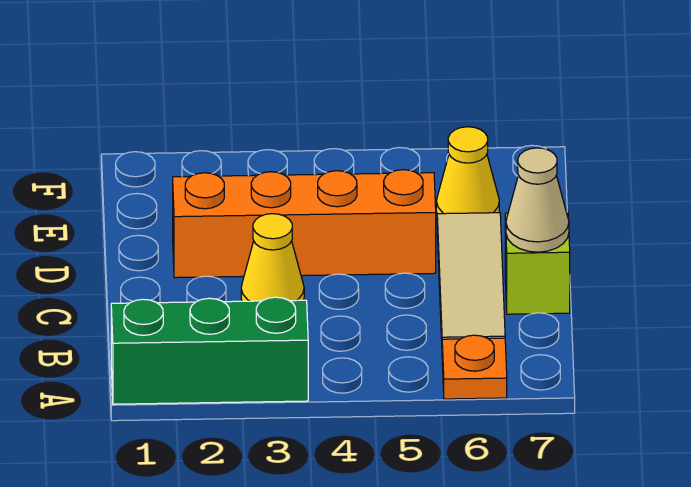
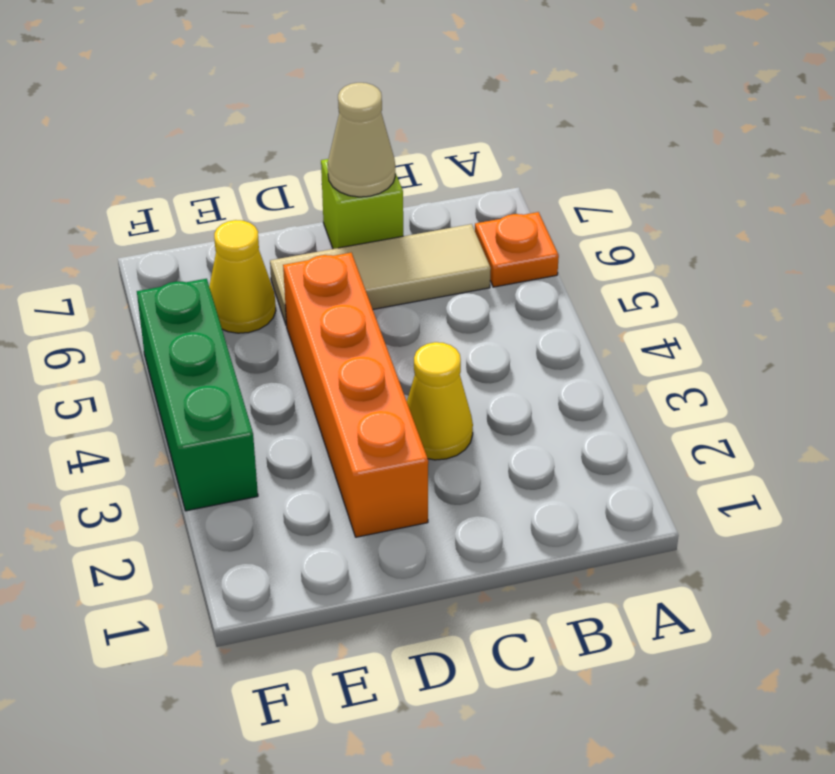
green 1x3 brick [111,297,308,404] -> green 1x3 brick moved to [137,279,258,511]

